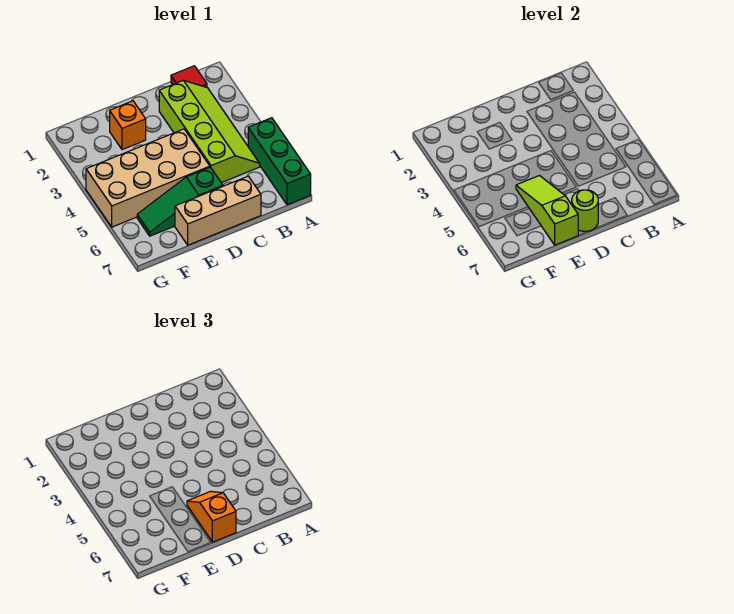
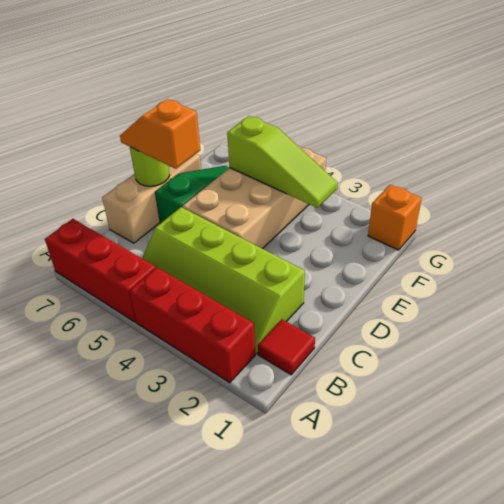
none -> red 1x3 brick [129,267,255,383]
green 1x3 brick [248,118,311,205] -> red 1x3 brick [45,219,156,322]
orange 1x2 slope [187,491,236,542] -> orange 1x2 slope turned to [120,99,200,169]
orange 1x1 brick [110,101,146,150] -> orange 1x1 brick moved to [368,185,422,250]
lime 1x3 slope [516,176,578,245] -> lime 1x3 slope moved to [227,116,338,208]

